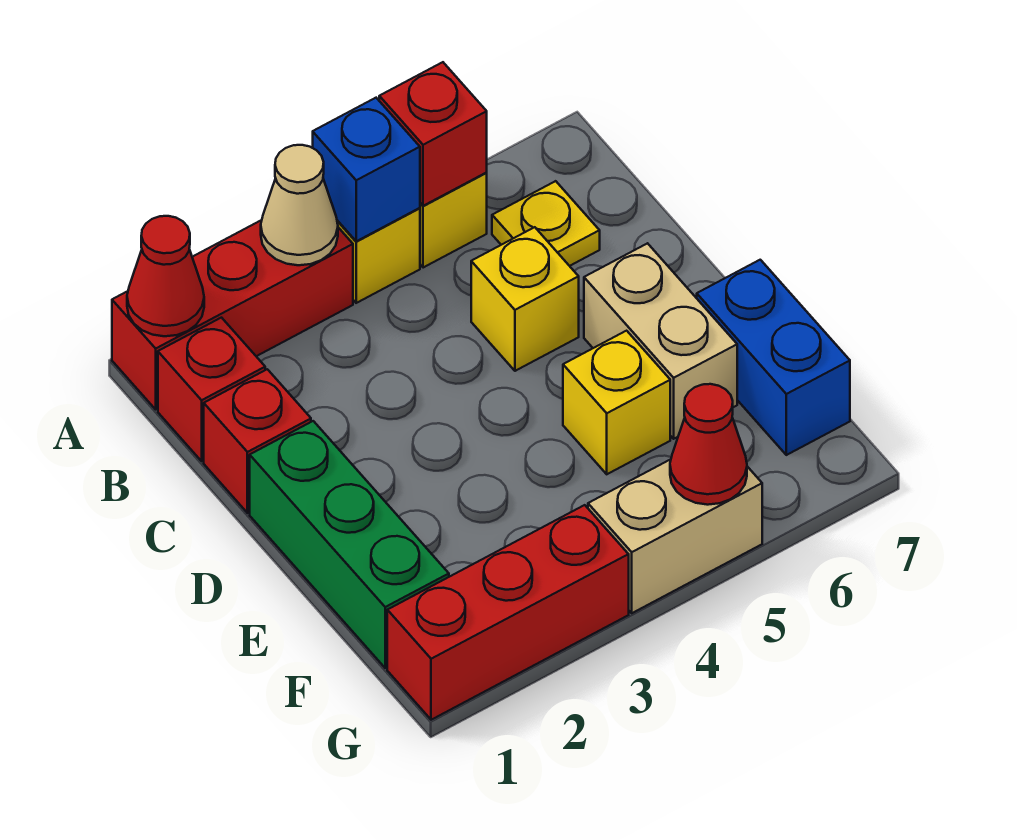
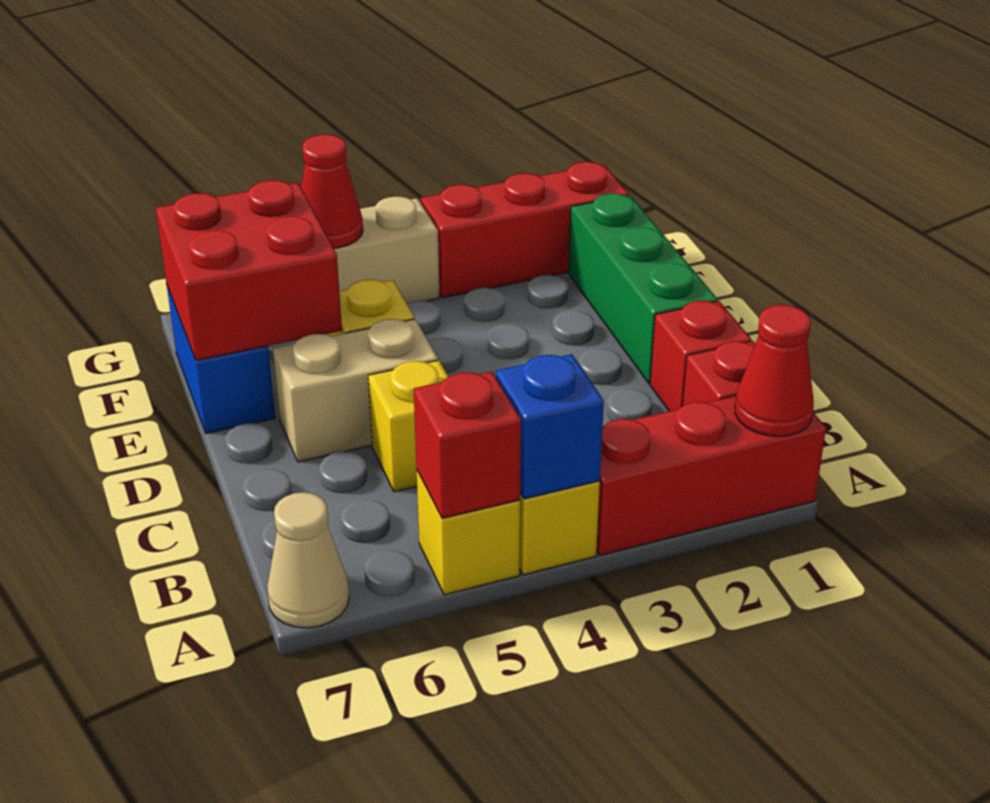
tan 1x1 cone [261,145,338,265] -> tan 1x1 cone moved to [267,492,349,628]
yellow 1x1 plate [492,181,600,266] -> none
tan 1x2 brick [584,243,737,439] -> tan 1x2 brick turned to [273,319,438,462]
none -> red 2x2 brick [156,180,342,360]

